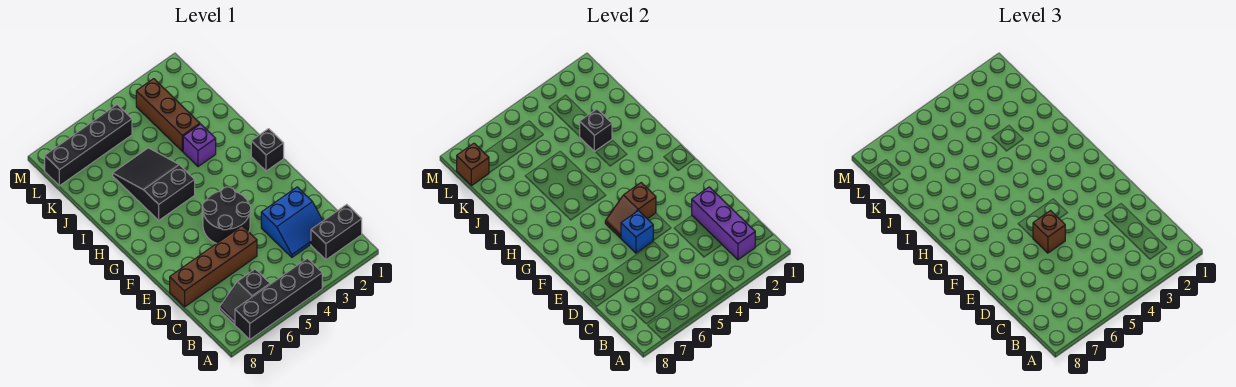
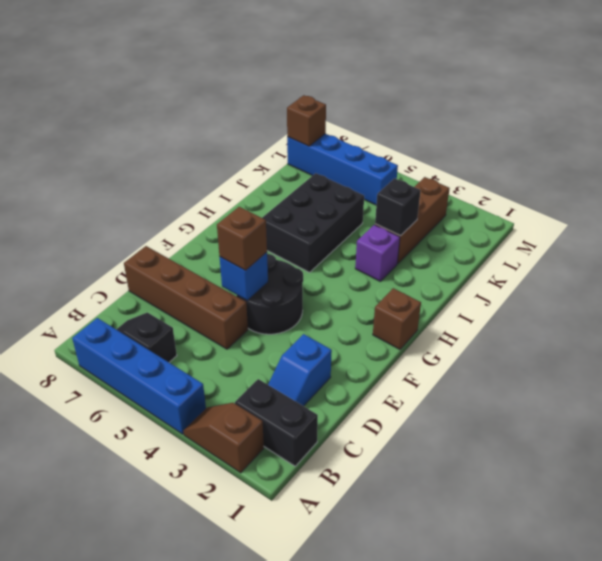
black 1x4 brick [235,258,322,339] -> blue 1x4 brick [72,318,206,434]
purple 1x3 brick [692,187,755,260] -> none
blue 2x2 slope [261,187,323,257] -> blue 1x2 slope [268,334,332,406]
brown 1x2 slope [605,183,656,238] -> brown 1x2 slope moved to [183,403,264,473]
black 1x1 brick [251,129,284,171] -> brown 1x1 brick [373,288,421,349]
black 2x3 slope [113,148,195,220] -> black 2x3 brick [262,173,364,272]
black 1x4 brick [45,105,132,186] -> blue 1x4 brick [287,134,398,205]

